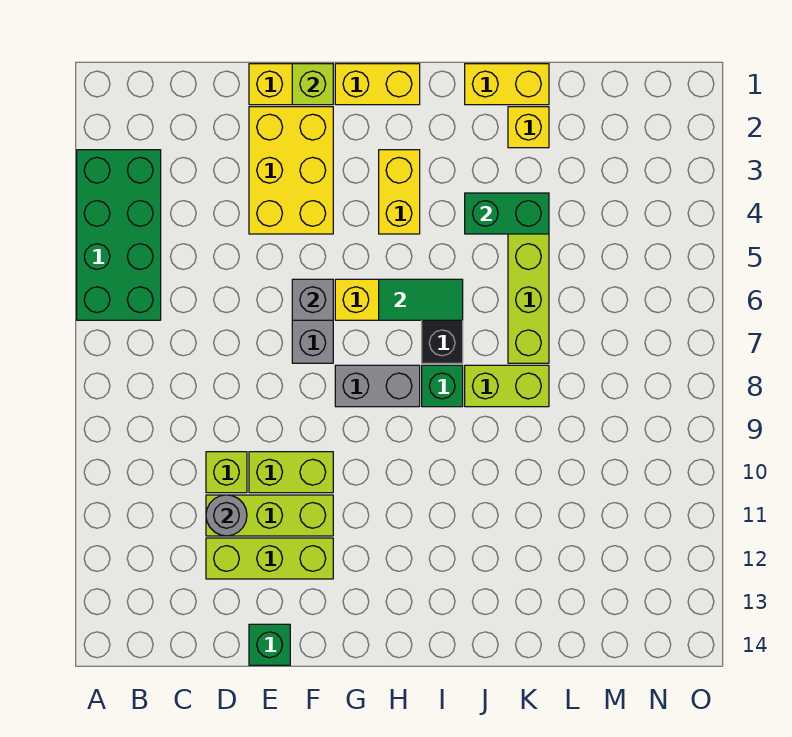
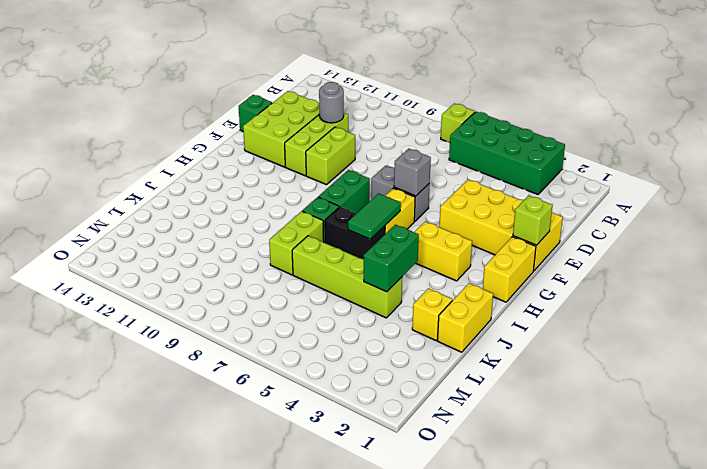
lime 1x1 brick [206,452,247,493] -> lime 1x1 brick moved to [441,103,475,143]
lime 1x3 brick [206,538,333,579] -> lime 2x3 brick [243,91,319,167]
grey 1x2 brick [335,365,420,407] -> green 1x2 brick [319,170,370,213]

